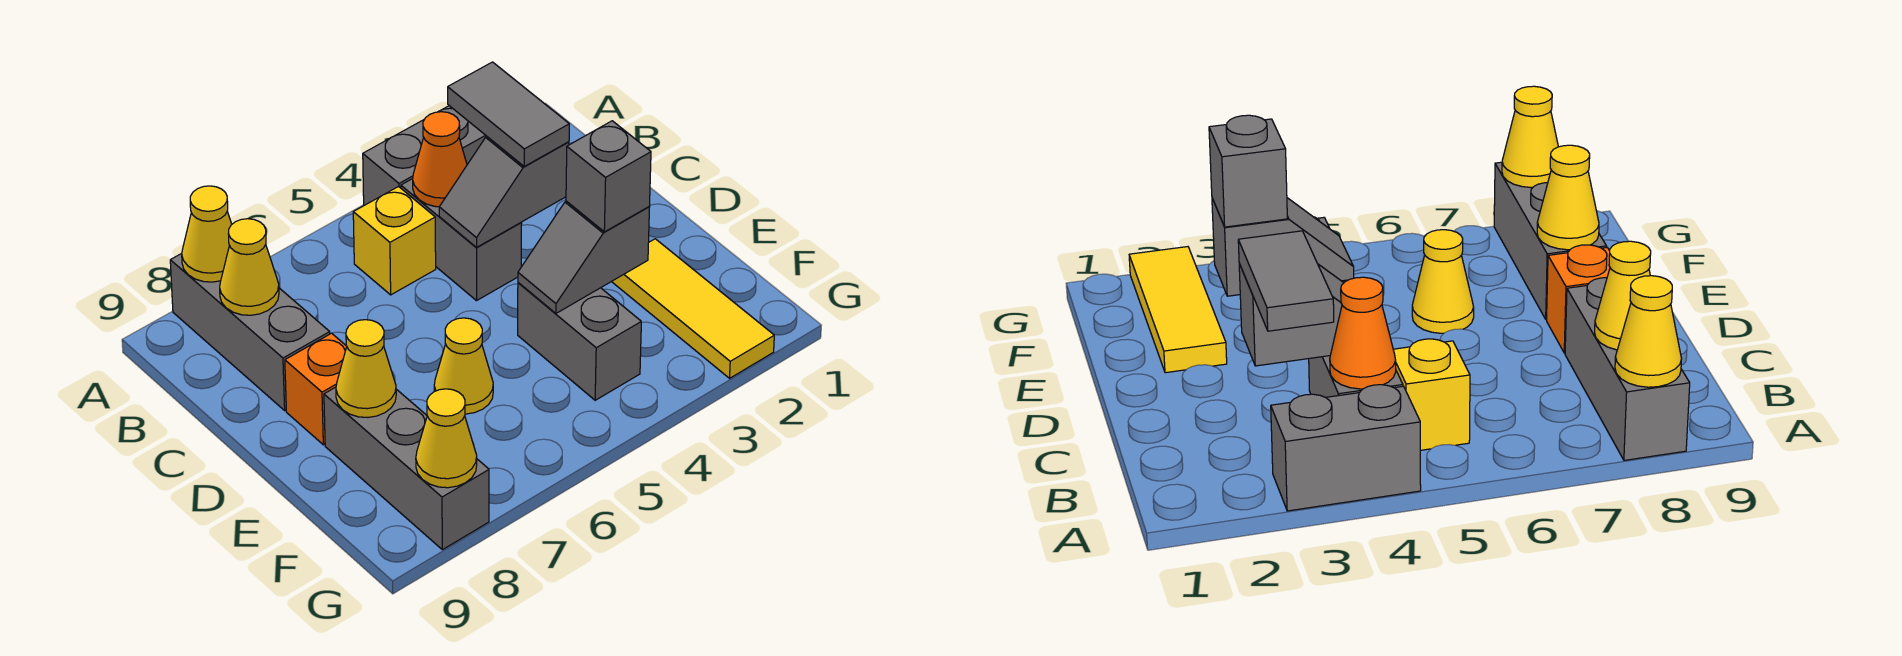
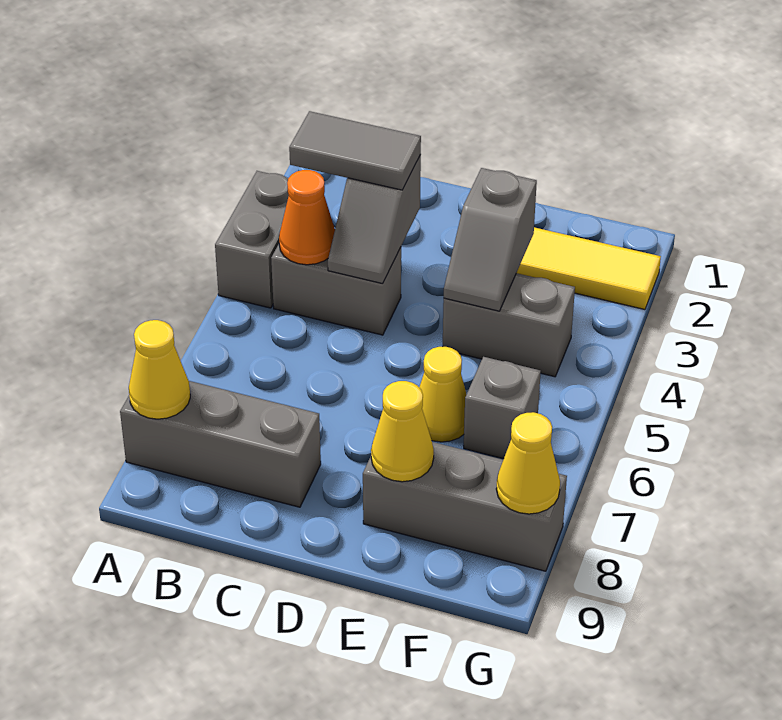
yellow 1x1 brick [353,187,436,295] -> none
yellow 1x1 cone [220,219,279,315] -> none
orange 1x1 brick [285,333,347,445] -> none
grey 1x1 brick [566,121,651,232] -> grey 1x1 brick moved to [464,357,541,459]

